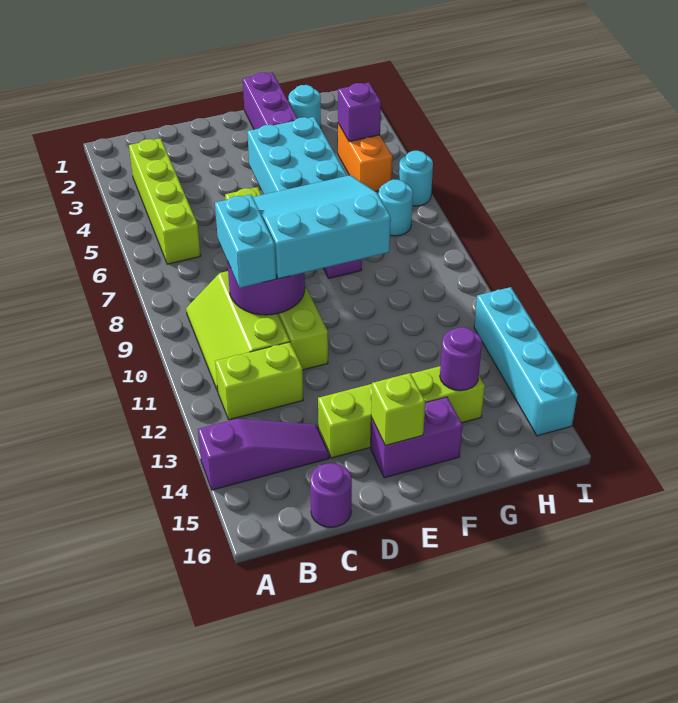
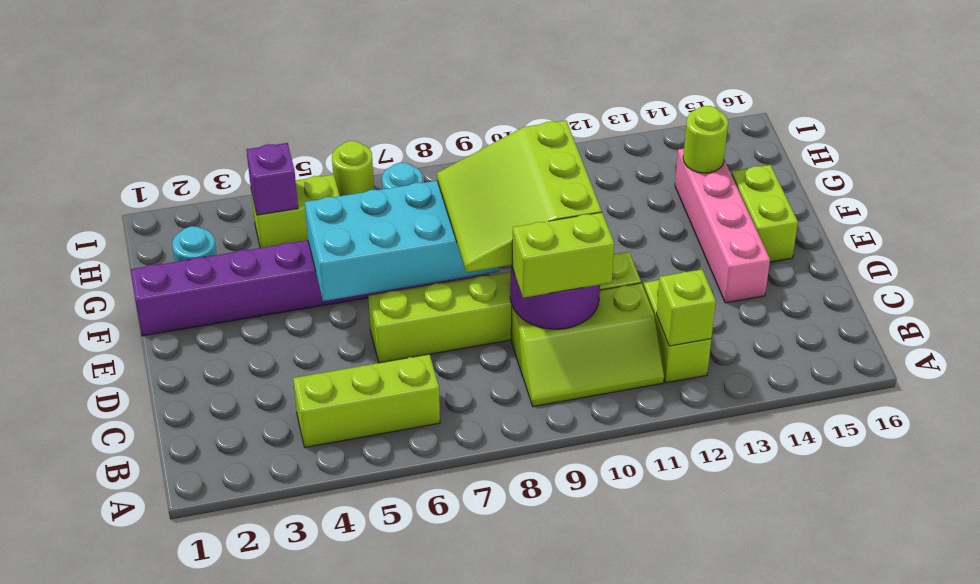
purple 1x3 slope [198,419,329,490] -> none
lime 1x4 brick [129,138,201,264] -> lime 1x3 brick [293,354,440,447]
cyan 1x2 brick [215,195,276,288] -> lime 1x2 brick [512,212,614,298]
purple 1x1 round brick [310,463,352,527] -> none
cyan 3x3 slope [253,175,391,279] -> lime 3x3 slope [437,120,602,272]
lime 1x4 brick [318,366,485,458] -> pink 1x4 brick [675,149,770,303]
purple 1x2 brick [371,397,463,478] -> lime 1x2 brick [731,165,798,262]
lime 1x1 brick [371,373,425,446] -> lime 1x1 brick moved to [657,269,716,346]
purple 1x1 round brick [440,327,482,391] -> lime 1x1 round brick [683,106,728,173]
orange 1x2 brick [338,124,392,192] -> lime 1x2 brick [251,175,340,248]
cyan 1x1 round brick [399,151,433,206] -> lime 1x1 round brick [332,141,374,196]
cyan 1x4 brick [474,287,578,436] -> none

